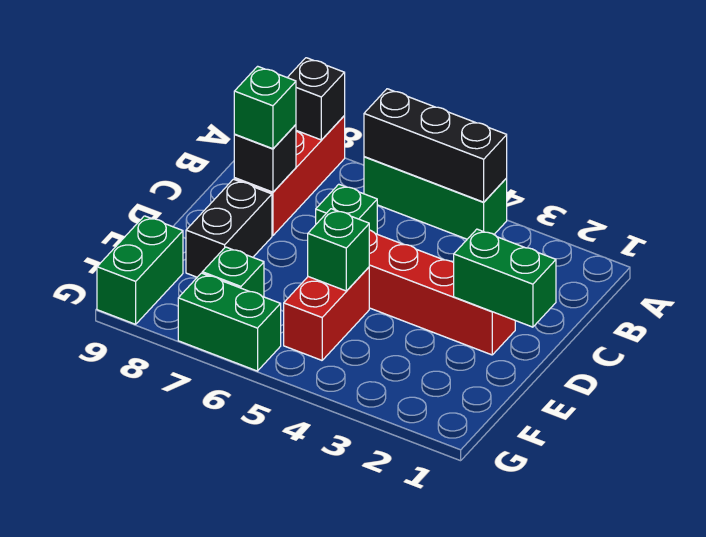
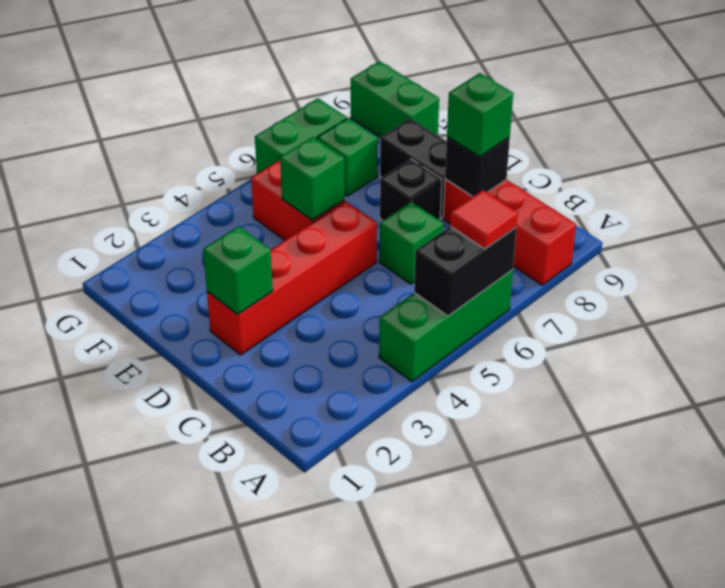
black 1x3 brick [364,89,507,202] -> black 1x2 brick [414,226,517,316]
none -> red 1x1 tile [450,190,518,249]
black 1x1 brick [287,58,345,140] -> black 1x1 brick moved to [380,159,442,221]
green 1x2 brick [454,229,556,327] -> green 1x1 brick [203,226,273,314]

